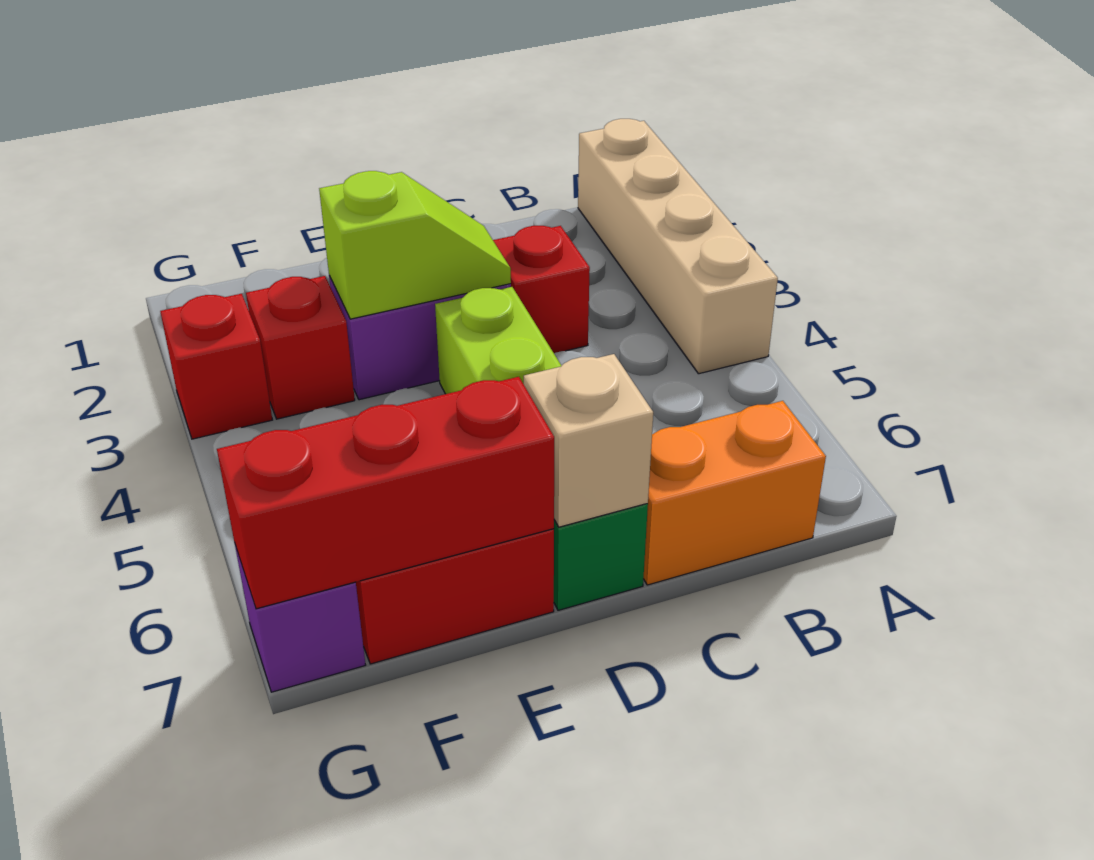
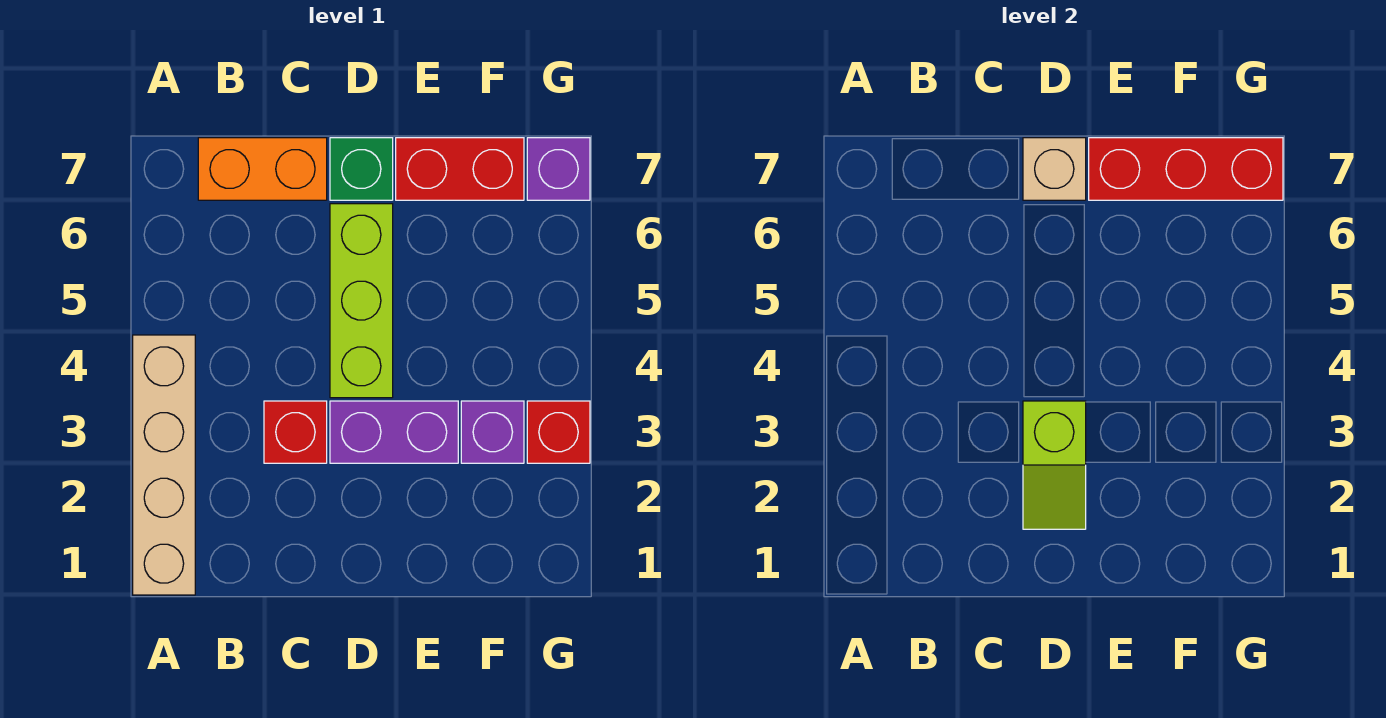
lime 1x2 slope [319,171,511,319] -> lime 1x2 slope turned to [1023,401,1086,529]
red 1x1 brick [246,276,355,419] -> purple 1x1 brick [461,401,524,463]

